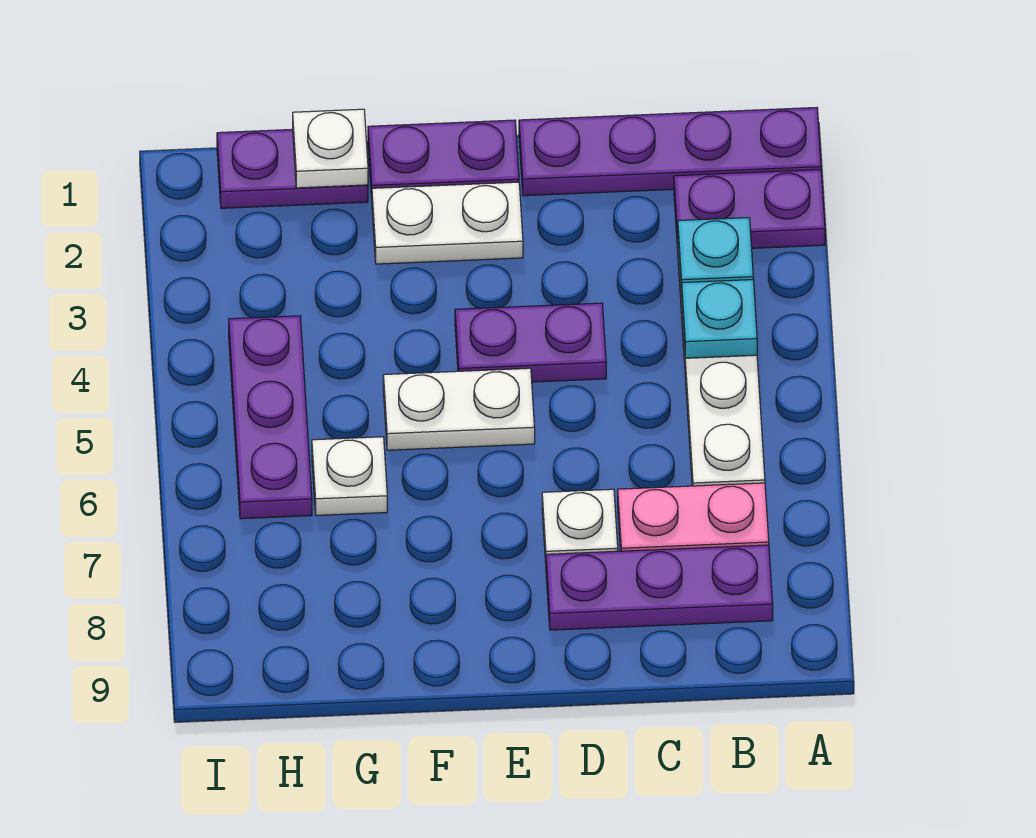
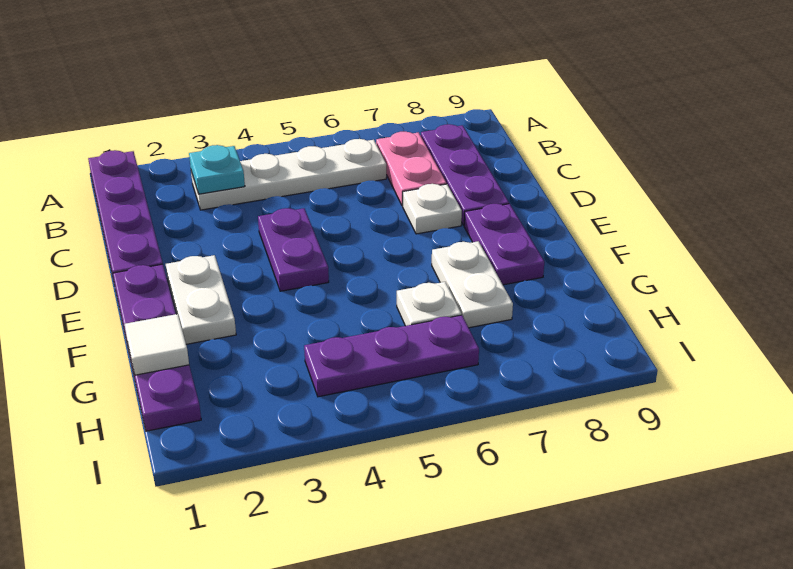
purple 1x2 plate [674,170,825,249] -> purple 1x2 plate moved to [464,204,544,285]
cyan 1x1 plate [681,280,757,358] -> none
white 1x2 plate [383,368,535,450] -> white 1x2 plate moved to [432,241,513,328]
white 1x1 plate [293,109,368,188] -> white 1x1 tile [125,314,189,375]

